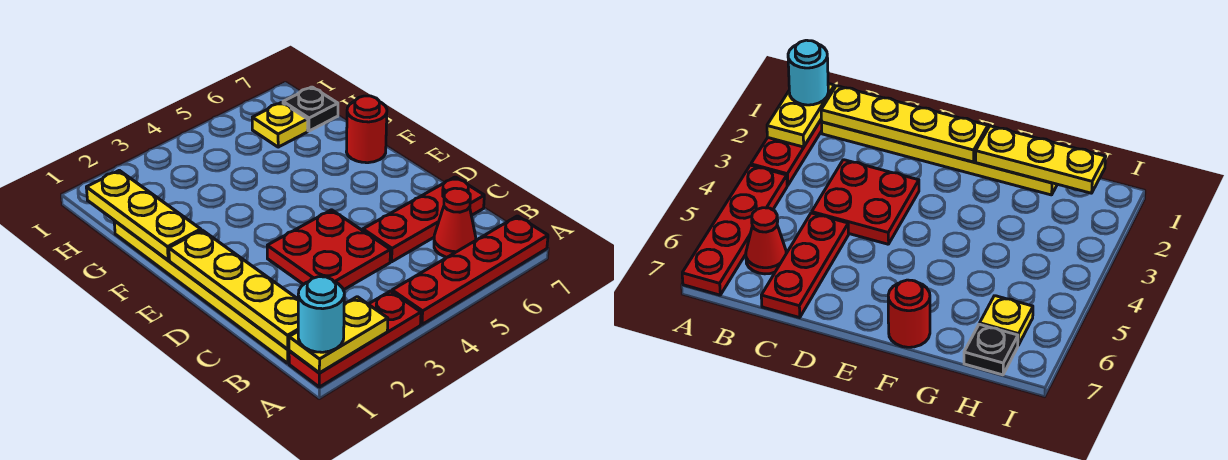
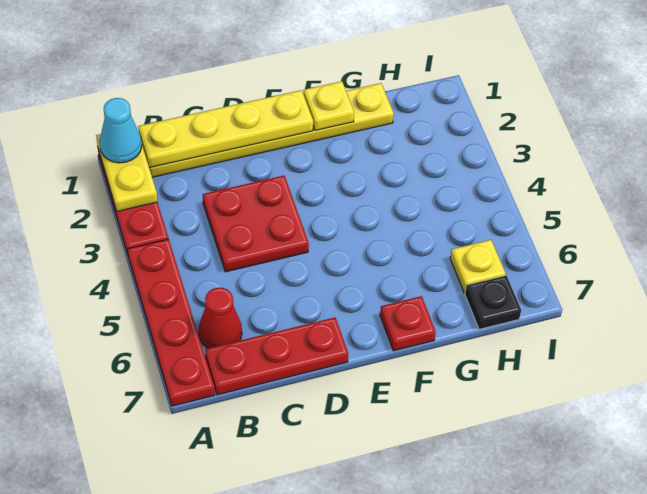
cyan 1x1 round brick [298,277,344,352] -> cyan 1x1 cone [100,98,142,163]
red 1x3 plate [363,177,484,262] -> red 1x3 plate turned to [205,317,348,395]
yellow 1x3 plate [86,170,201,260] -> yellow 1x1 plate [304,81,354,130]
red 1x1 round brick [346,96,387,163] -> red 1x1 plate [380,296,436,351]

